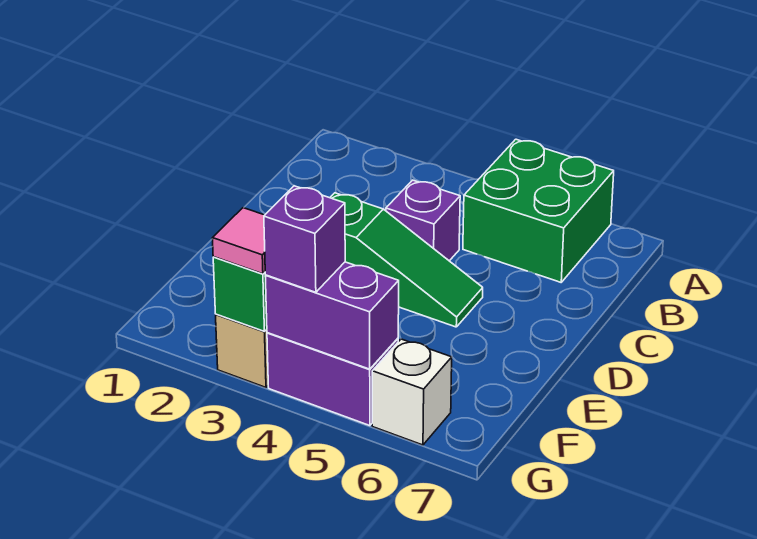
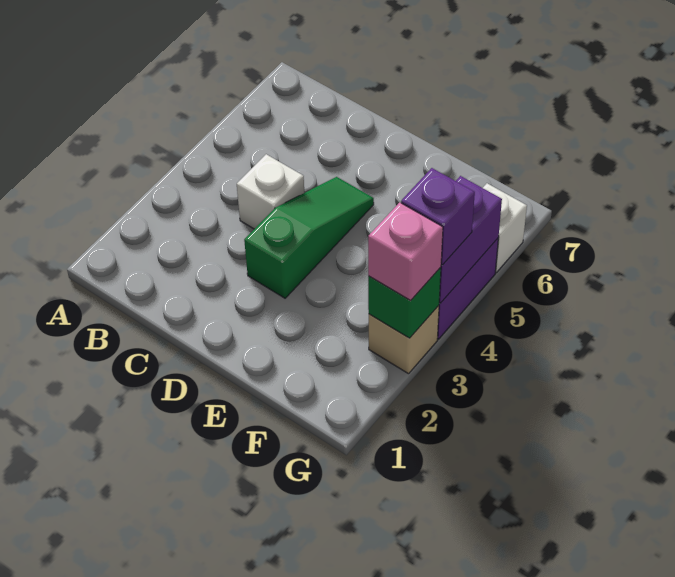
green 2x2 brick [463,139,614,282] -> none
purple 1x1 brick [386,180,460,261] -> white 1x1 brick [237,154,304,229]
pink 1x1 tile [212,208,265,274] -> pink 1x1 brick [368,202,443,301]

